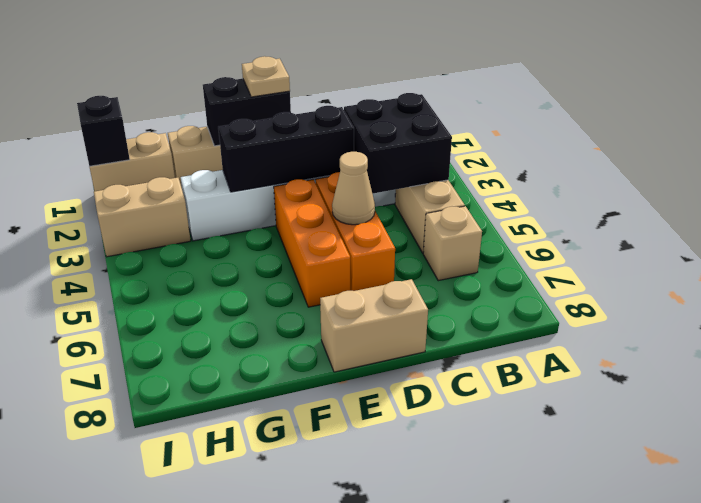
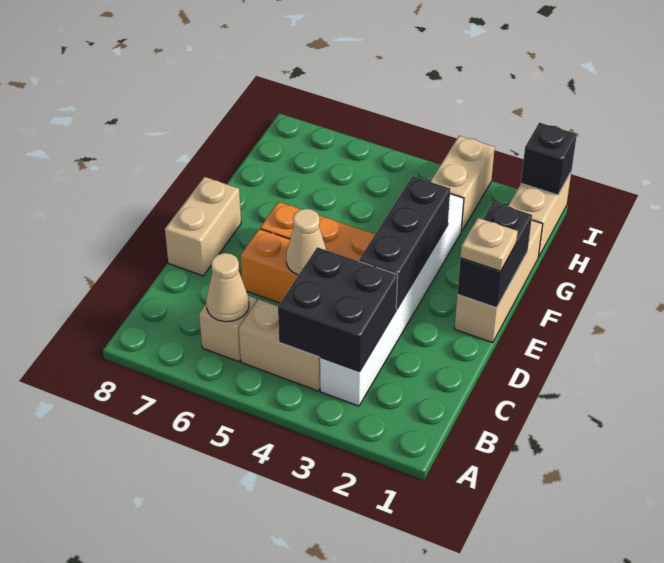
none -> tan 1x1 cone [206,253,249,322]

